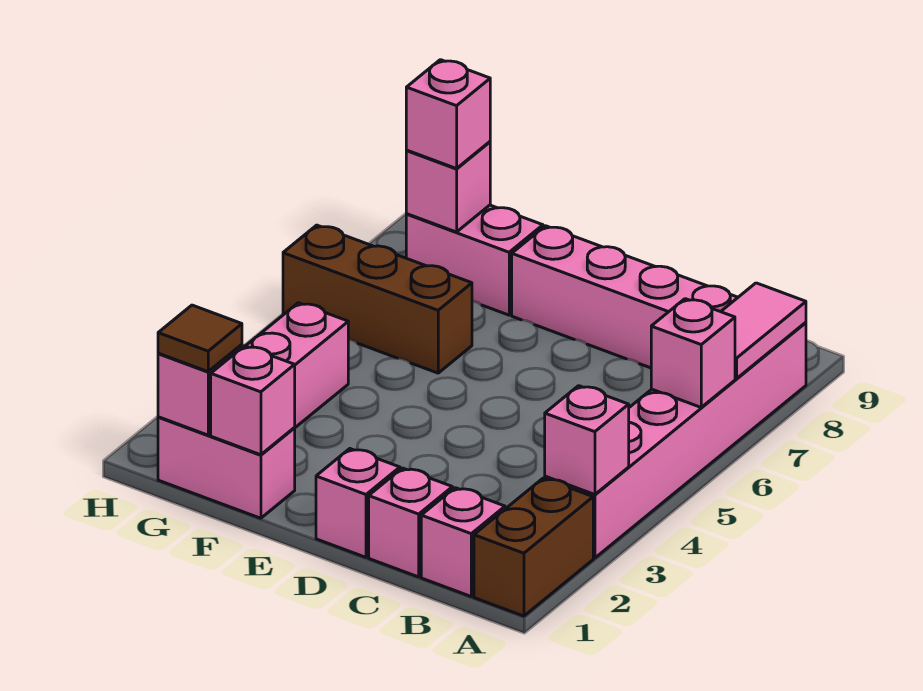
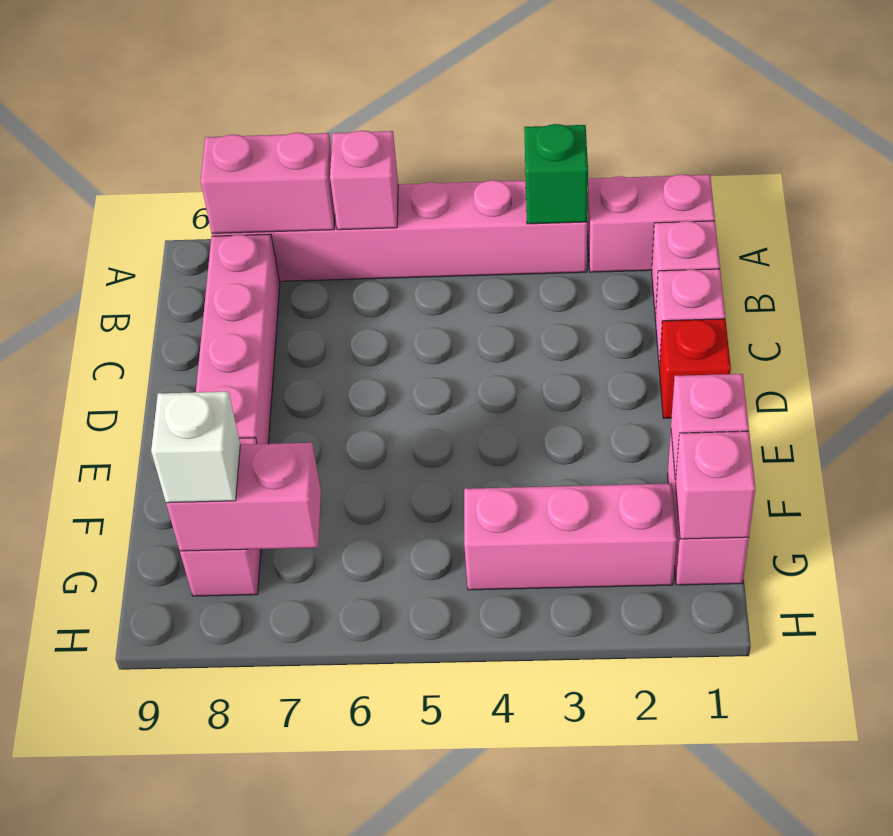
brown 1x2 brick [474,478,593,616] -> pink 1x2 brick [587,174,715,272]
pink 1x1 brick [545,386,629,495] -> green 1x1 brick [524,124,588,224]
pink 1x2 tile [721,283,806,378] -> pink 1x2 brick [201,132,335,233]
pink 1x1 brick [316,449,400,557] -> red 1x1 brick [659,319,731,418]
brown 1x3 brick [283,225,472,373] -> none
brown 1x1 tile [158,305,242,372] -> none
pink 1x1 brick [406,142,490,232] -> pink 1x2 brick [166,443,321,551]
pink 1x1 brick [406,60,490,169] -> white 1x1 brick [151,392,240,503]

